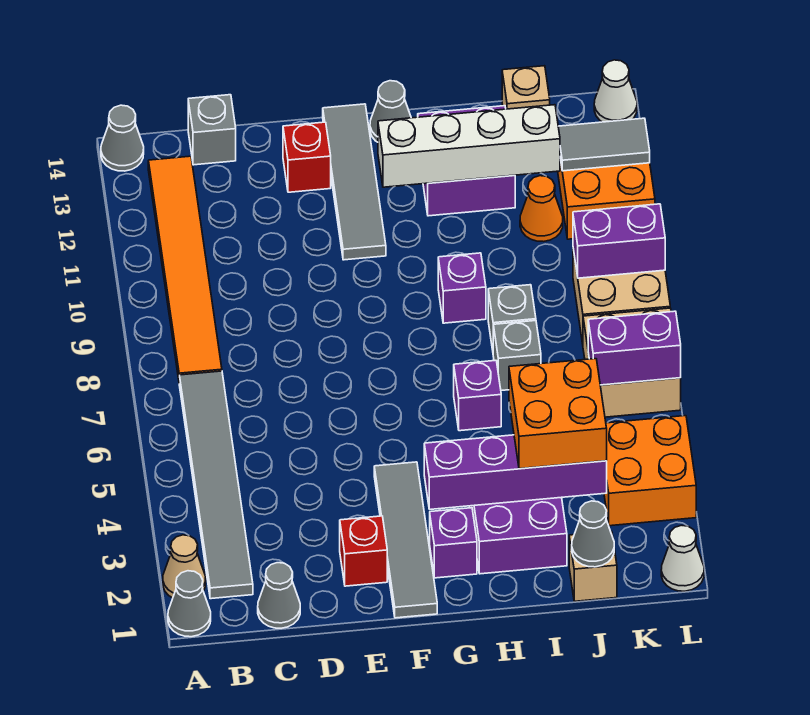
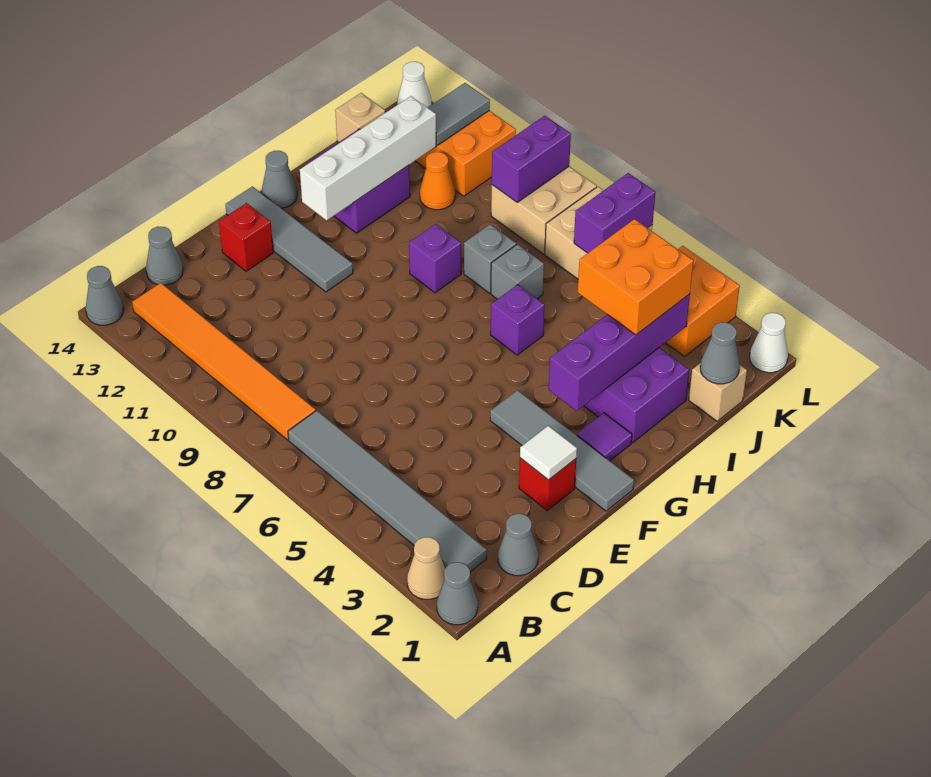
grey 1x1 brick [188,95,236,165] -> grey 1x1 cone [146,227,183,285]
none -> white 1x1 tile [520,426,577,480]
purple 1x1 brick [430,508,477,578] -> purple 1x1 tile [577,413,632,461]

